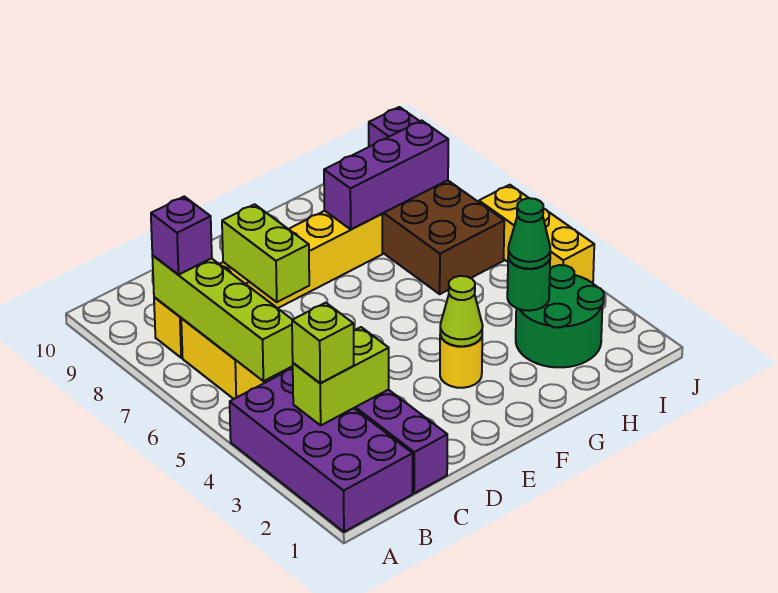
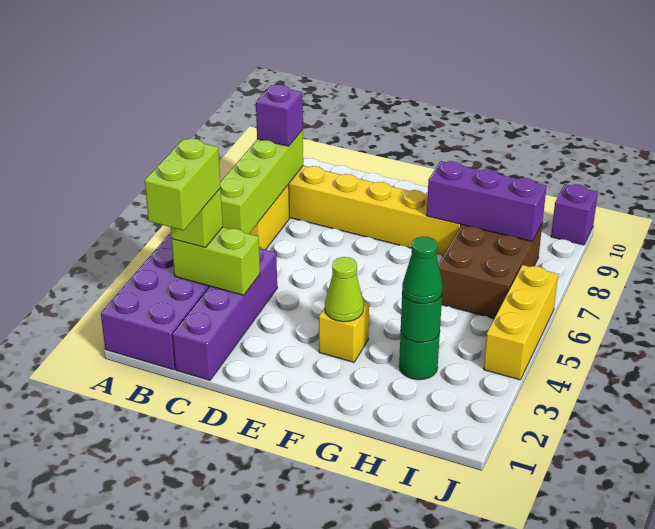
lime 1x2 brick [222,204,309,302] -> lime 1x2 brick moved to [145,139,221,230]
yellow 1x1 round brick [440,335,482,388] -> yellow 1x1 brick [319,302,369,362]
green 2x2 round brick [516,265,604,367] -> green 1x1 round brick [399,333,440,380]

